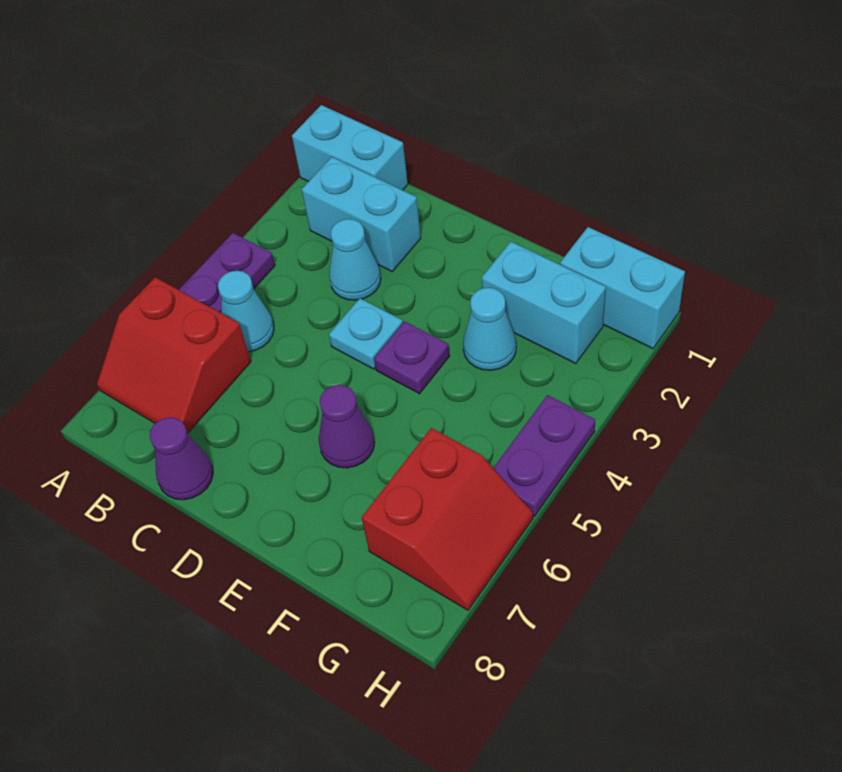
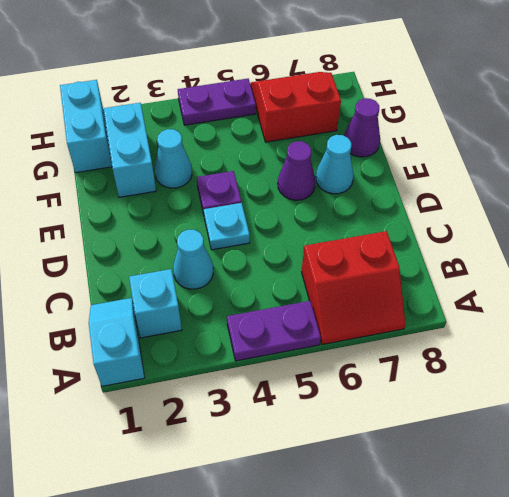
cyan 1x2 brick [292,105,408,190] -> cyan 1x2 slope [89,298,145,386]
red 2x2 slope [97,277,251,433] -> red 2x2 slope turned to [302,231,405,344]
cyan 1x2 brick [302,157,421,271] -> cyan 1x1 brick [129,269,182,338]
cyan 1x1 cone [218,271,274,352] -> cyan 1x1 cone moved to [316,135,354,194]
purple 1x1 cone [150,417,213,500] -> purple 1x1 cone moved to [344,98,380,157]

